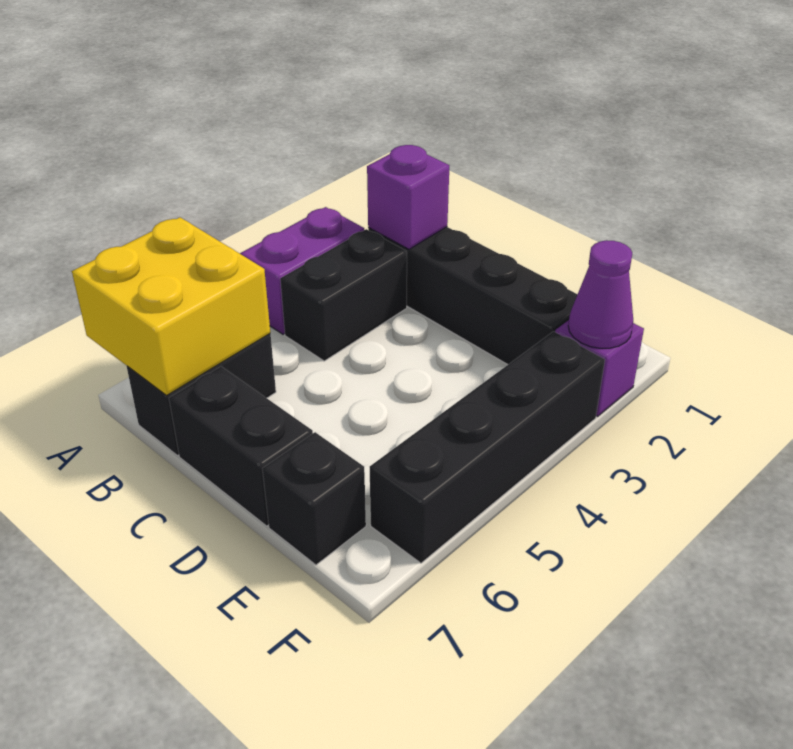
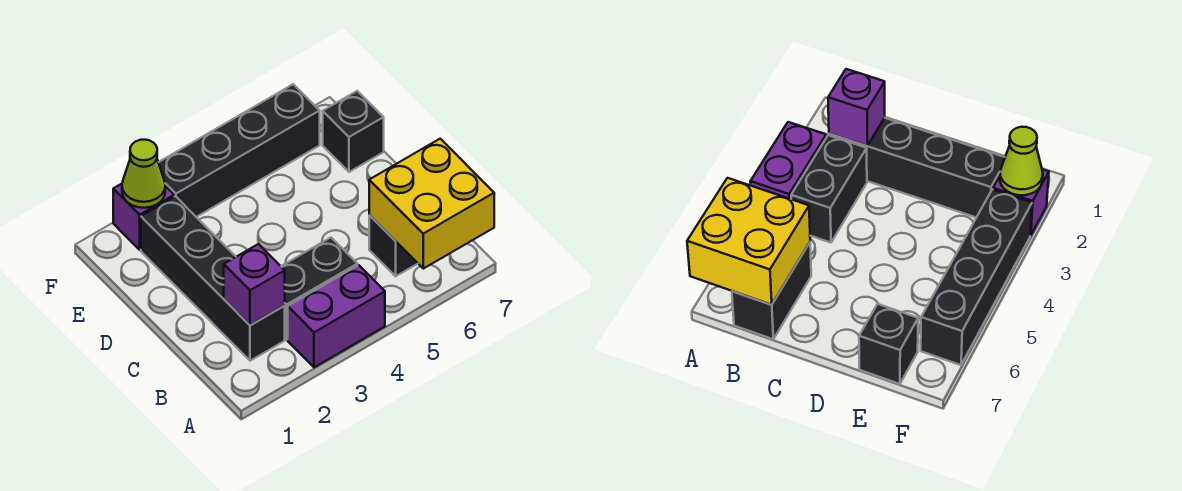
black 1x2 brick [169,366,313,526] -> none
purple 1x1 cone [568,240,633,348] -> lime 1x1 cone [122,140,165,208]

